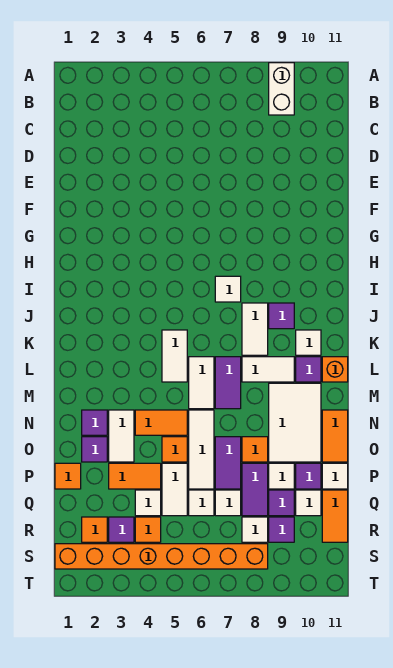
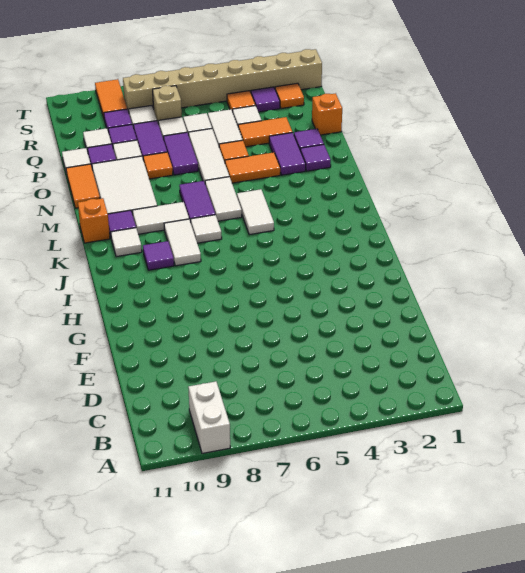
white 1x1 tile [215,276,241,302] -> white 1x1 tile moved to [191,215,222,243]
white 1x2 tile [109,410,134,462] -> purple 1x2 tile [269,133,306,175]
orange 1x1 tile [55,463,81,489] -> orange 1x1 brick [312,93,342,135]
orange 1x2 tile [322,490,348,542] -> orange 1x2 tile moved to [95,79,127,117]
none -> tan 1x1 brick [153,86,182,122]
orange 1x8 brick [55,544,268,569] -> tan 1x8 brick [123,49,322,112]

